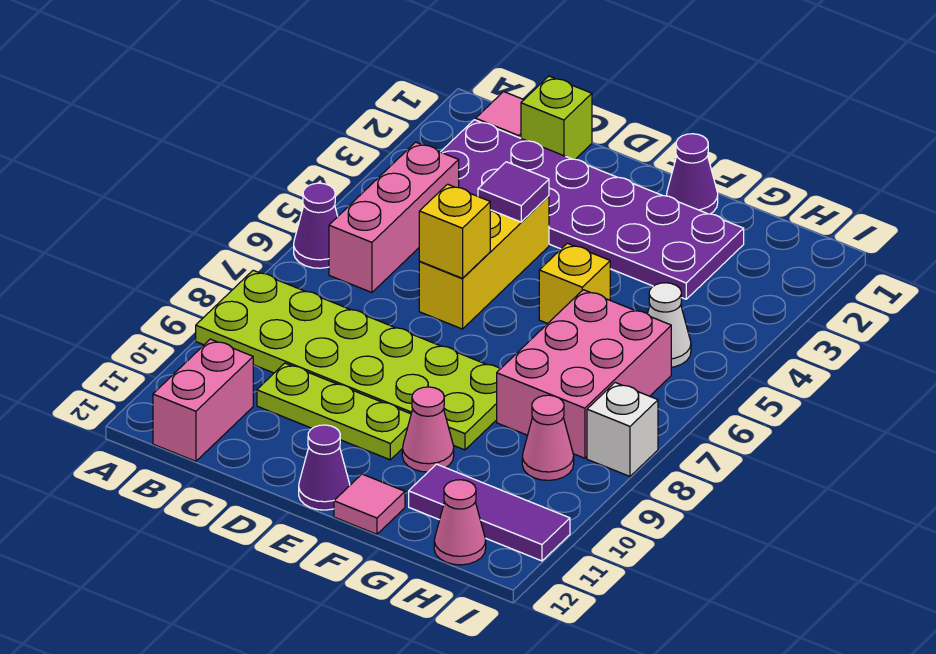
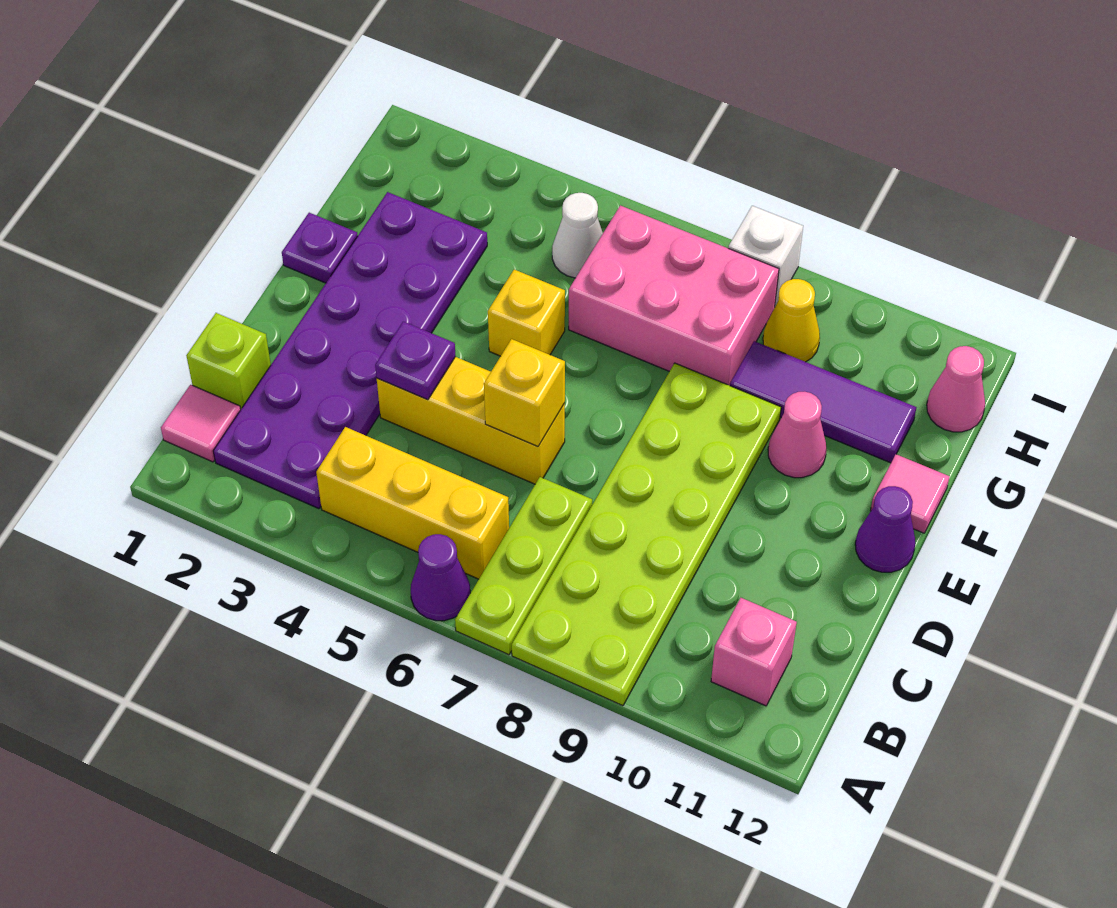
pink 1x3 brick [329,142,459,293] -> yellow 1x3 brick [316,427,509,579]
pink 1x2 brick [153,339,253,461] -> pink 1x1 brick [711,598,797,706]
lime 1x3 plate [257,363,411,460] -> lime 1x3 plate moved to [455,477,592,655]
purple 1x1 tile [478,162,549,222] -> purple 1x1 plate [375,321,455,400]
purple 1x1 cone [667,134,718,214] -> purple 1x1 plate [282,213,357,283]
purple 1x3 tile [409,464,570,561] -> purple 1x3 tile turned to [730,341,916,463]
pink 1x1 cone [522,395,574,480] -> yellow 1x1 cone [763,279,820,362]

